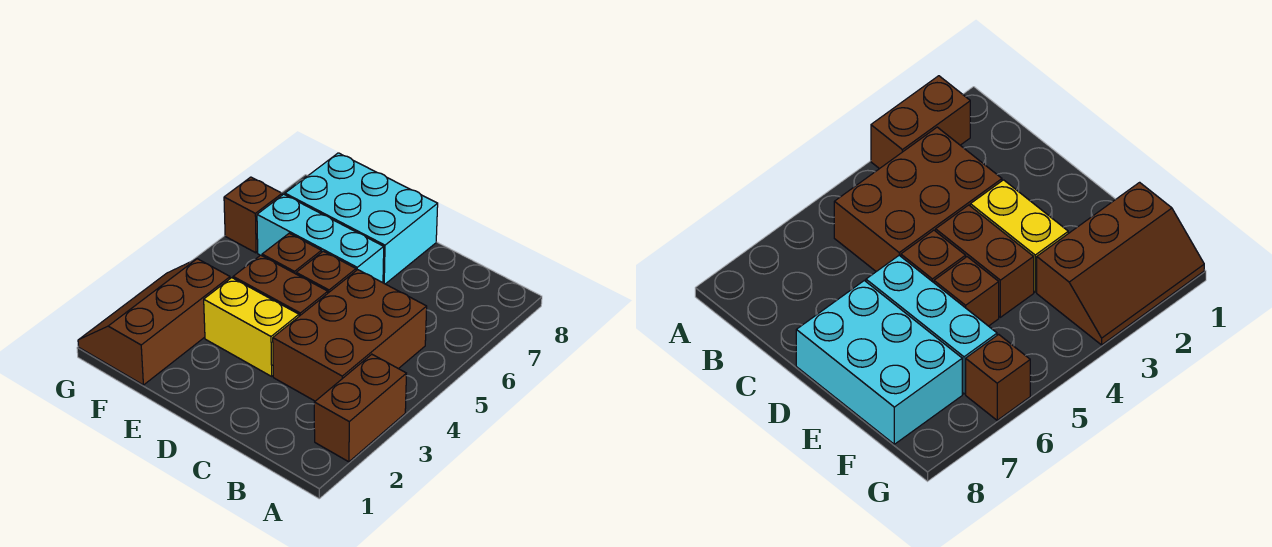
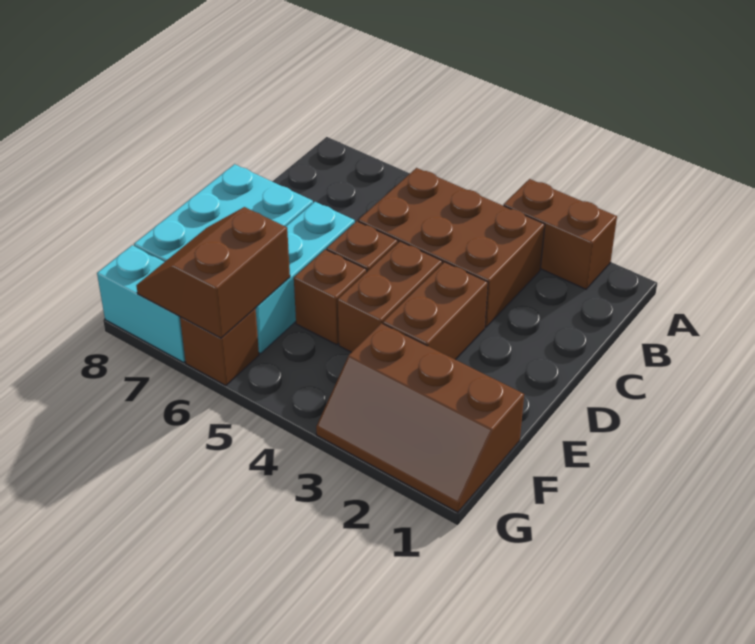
yellow 1x2 brick [204,278,299,376] -> brown 1x2 brick [383,262,488,360]
none -> brown 2x2 slope [136,207,290,338]
none -> cyan 1x2 brick [97,245,185,362]

